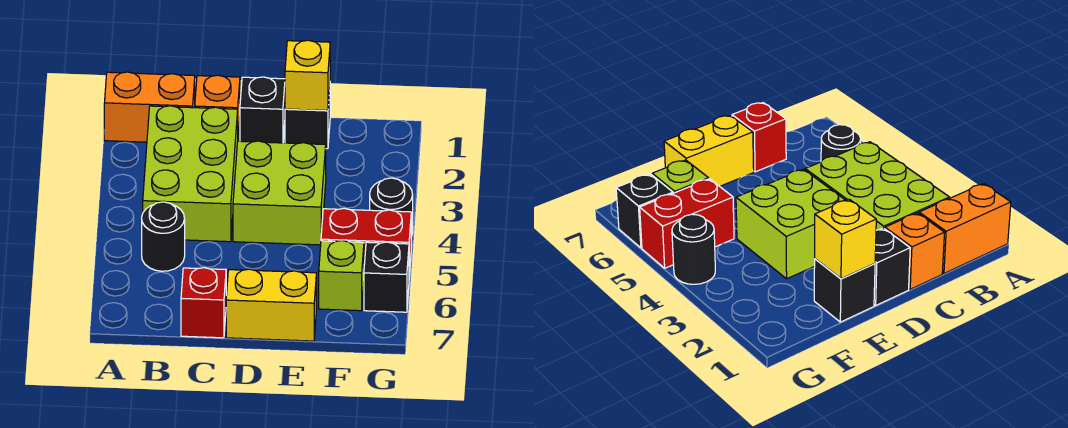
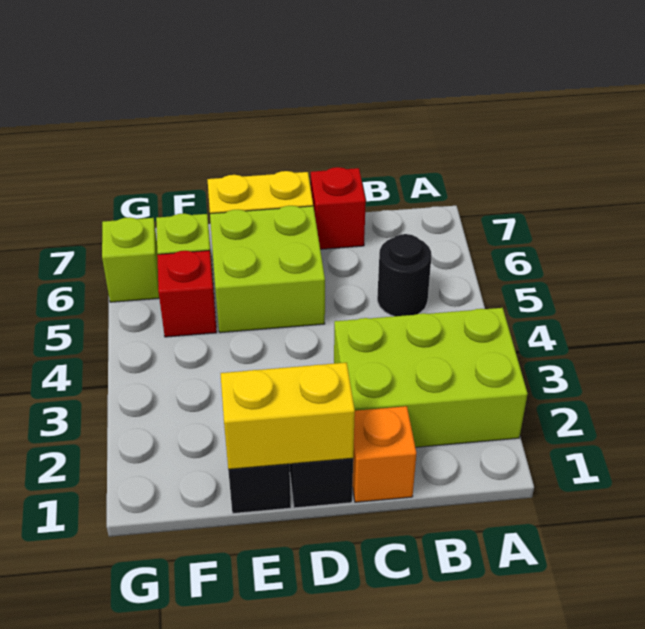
orange 1x2 brick [104,72,195,142] -> none
lime 2x3 brick [143,106,238,242] -> lime 2x3 brick turned to [334,308,528,447]
lime 2x2 brick [233,141,326,245] -> lime 2x2 brick moved to [210,206,325,333]
yellow 1x1 brick [285,40,330,111] -> yellow 1x2 brick [220,363,355,469]
red 1x2 brick [321,208,411,276] -> red 1x1 brick [157,250,217,337]
black 1x1 round brick [370,178,413,236] -> none
black 1x1 brick [364,242,409,312] -> lime 1x1 brick [102,217,159,302]

